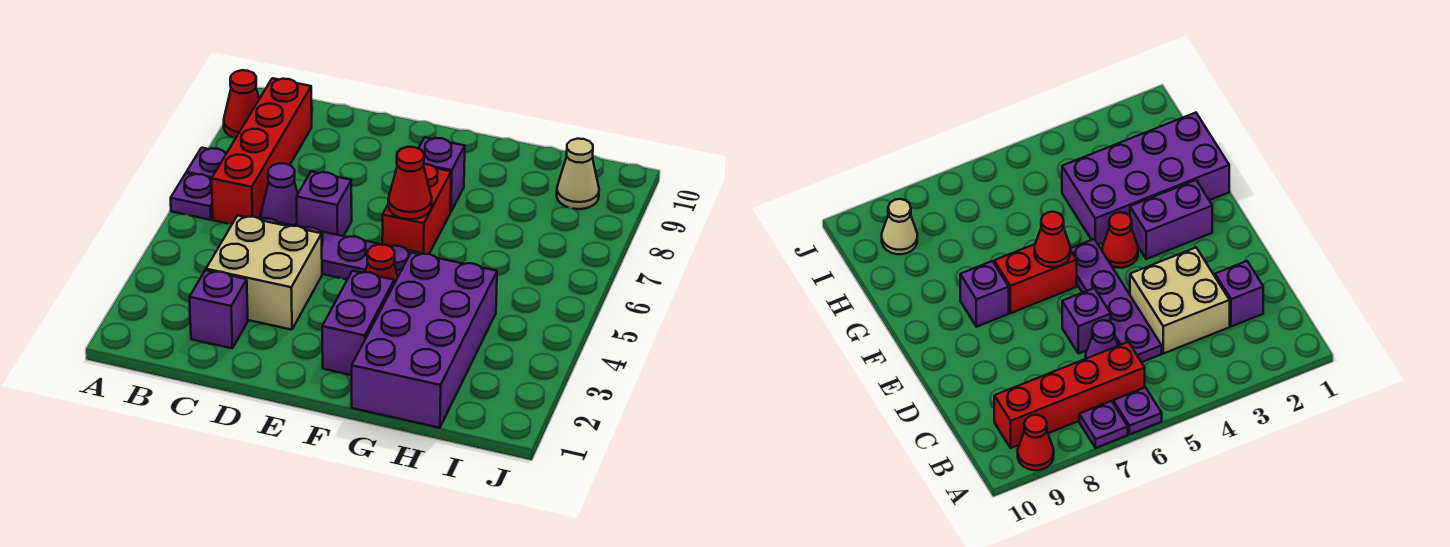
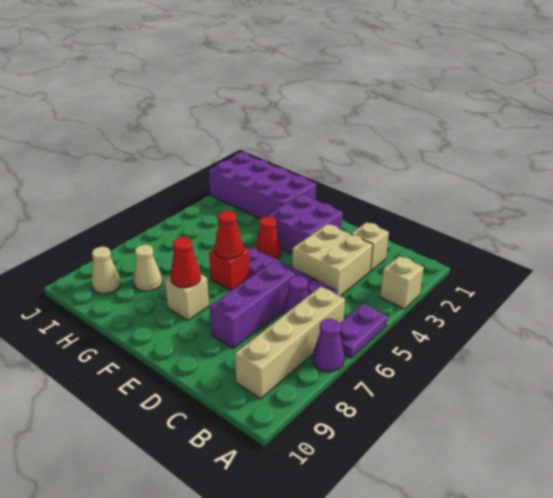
none -> tan 1x1 brick [380,256,424,309]
purple 1x1 plate [171,173,213,220] -> purple 1x2 plate [340,304,388,358]
purple 1x1 plate [186,148,227,178] -> purple 1x1 cone [312,319,344,372]
red 1x1 cone [224,70,259,138] -> red 1x1 cone moved to [171,237,201,288]
red 1x4 brick [212,78,312,224] -> tan 1x4 brick [235,287,345,399]
purple 1x1 brick [189,270,248,348] -> tan 1x1 brick [351,222,389,271]
purple 1x1 brick [297,171,352,236] -> purple 1x3 brick [209,262,295,348]
purple 1x2 brick [322,271,394,375] -> purple 2x2 brick [267,194,343,254]
red 1x2 brick [382,164,451,254] -> red 1x1 brick [209,247,250,291]
purple 1x1 brick [418,137,465,212] -> tan 1x1 brick [165,275,209,320]
purple 2x4 brick [352,253,497,428] -> purple 2x4 brick turned to [209,152,316,219]
none -> tan 1x1 cone [134,245,162,291]

